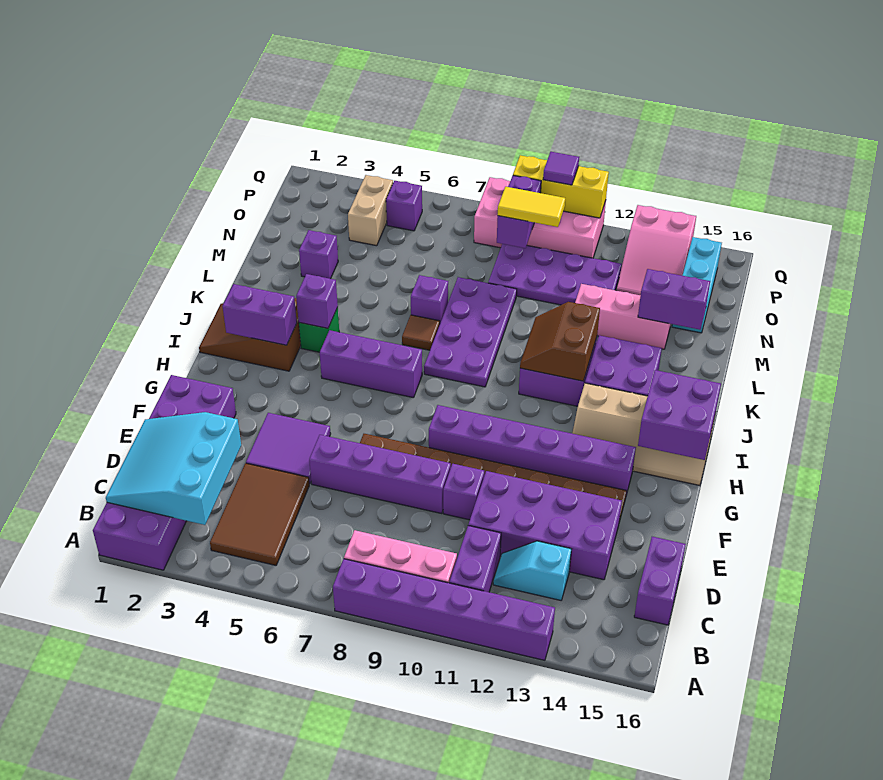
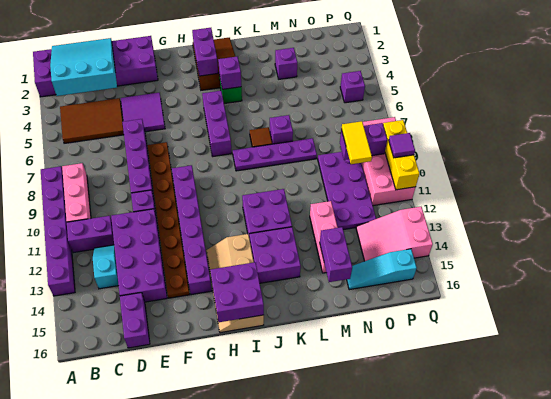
purple 1x2 brick [634,537,686,625] -> purple 1x2 brick turned to [120,293,150,348]
purple 2x4 plate [424,277,517,387] -> purple 1x4 plate [233,138,317,171]
brown 2x2 slope [520,302,600,381] -> none
cyan 1x3 brick [672,237,722,333] -> cyan 1x3 slope [347,249,417,290]
tan 1x2 brick [348,175,393,246] -> none

